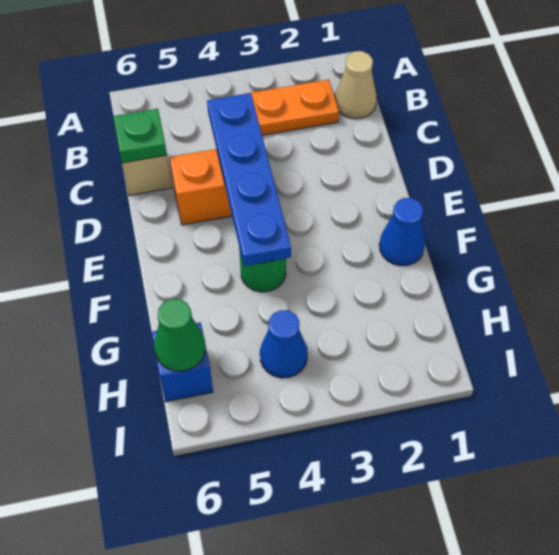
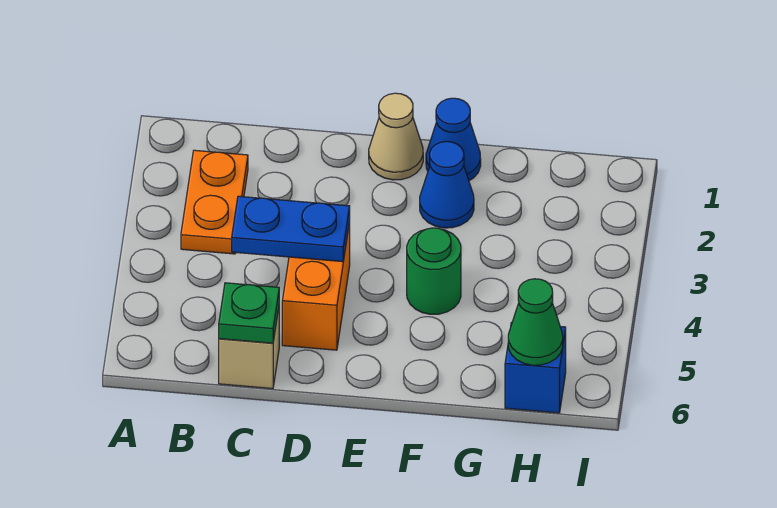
tan 1x1 cone [335,51,377,119] -> tan 1x1 cone moved to [369,93,423,180]
blue 1x4 plate [207,93,291,266] -> blue 1x2 plate [232,196,350,262]
blue 1x1 cone [260,310,308,378] -> blue 1x1 cone moved to [420,141,474,228]

